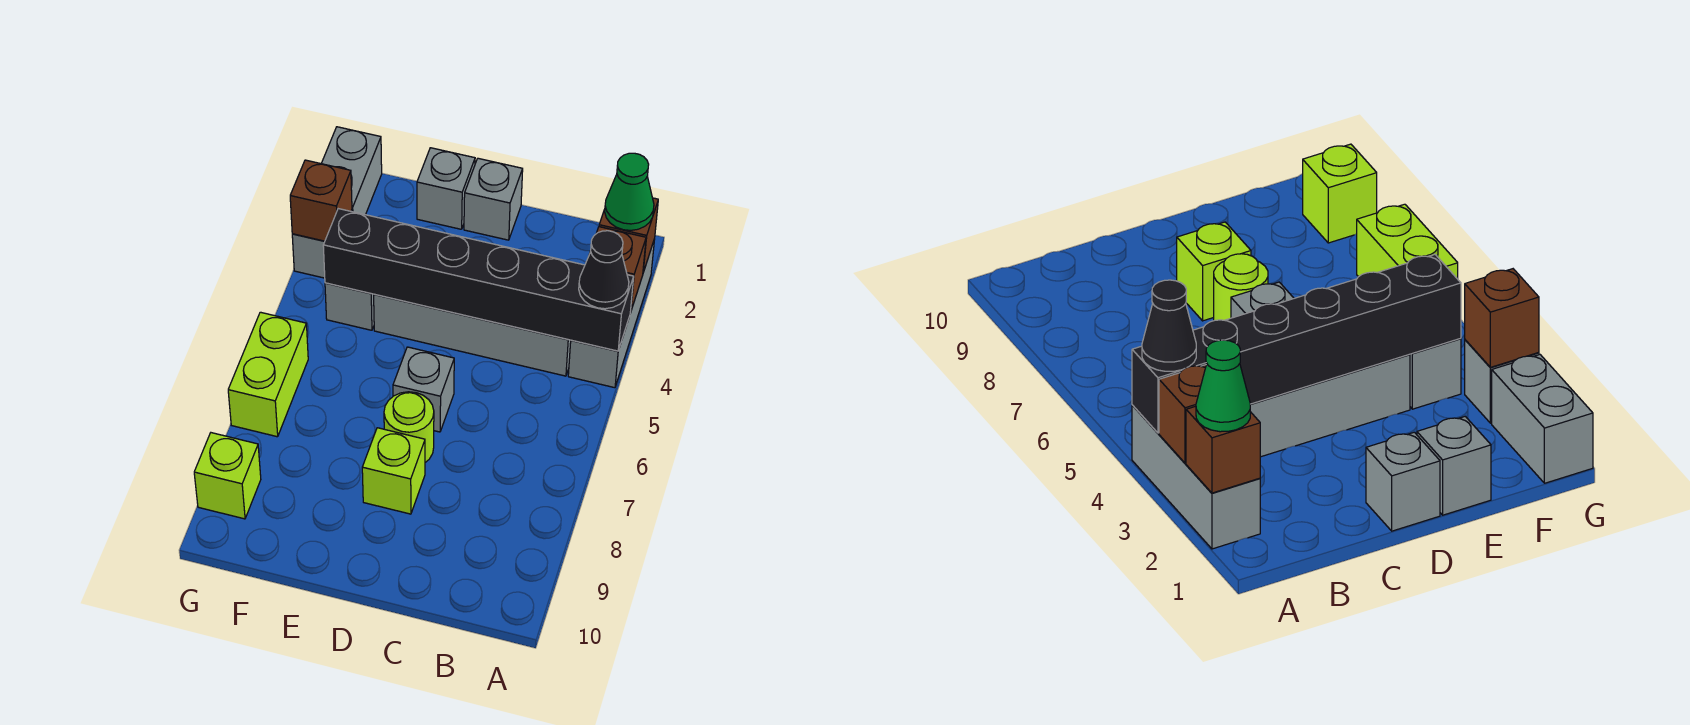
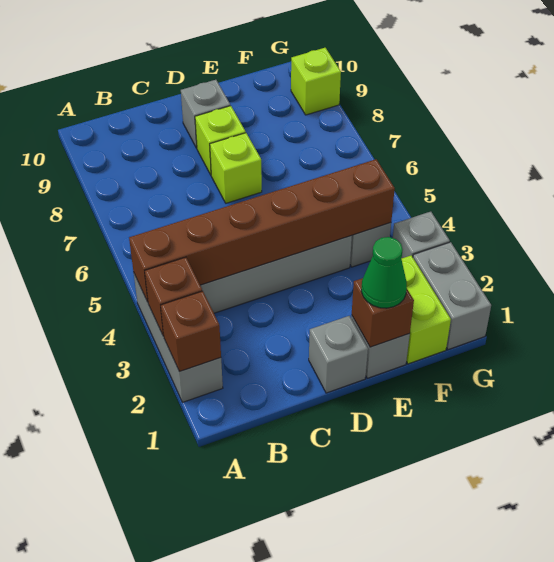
green 1x1 cone [605,153,654,230] -> green 1x1 cone moved to [361,237,407,308]
black 1x6 brick [323,209,634,351] -> brown 1x6 brick [129,159,395,302]
black 1x1 cone [579,231,629,309] -> none
grey 1x1 brick [393,347,454,432] -> grey 1x1 brick moved to [181,80,230,148]
lime 1x1 round brick [384,392,434,462] -> lime 1x1 brick [210,133,262,203]
brown 1x1 brick [290,160,352,241] -> brown 1x1 brick moved to [352,278,414,347]
lime 1x2 brick [228,312,308,437] -> lime 1x2 brick moved to [402,256,451,364]

